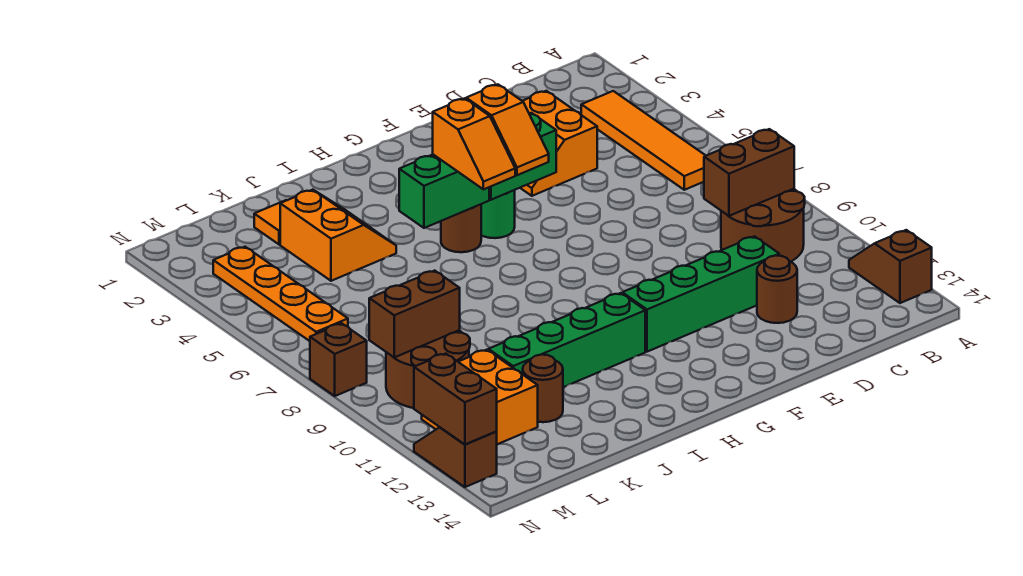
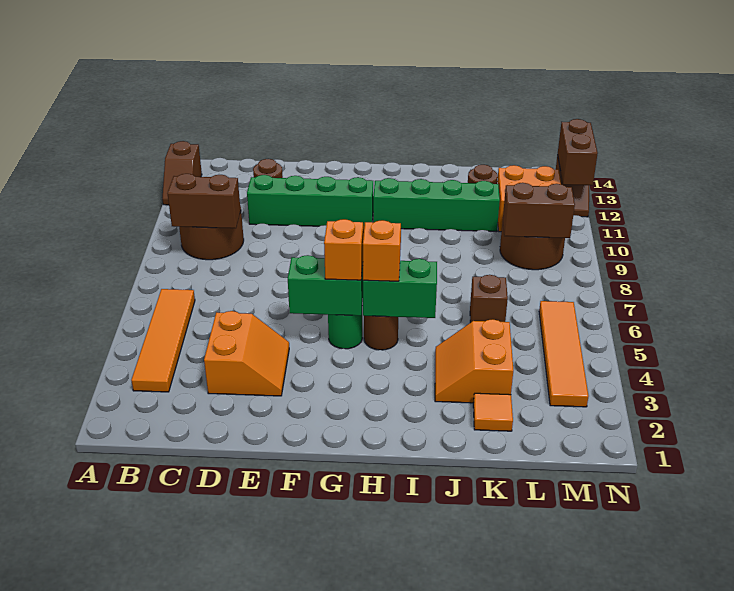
orange 1x4 plate [213,247,348,341] -> orange 1x4 tile [539,301,589,407]
brown 1x1 brick [310,323,367,396] -> brown 1x1 brick moved to [470,275,508,323]

